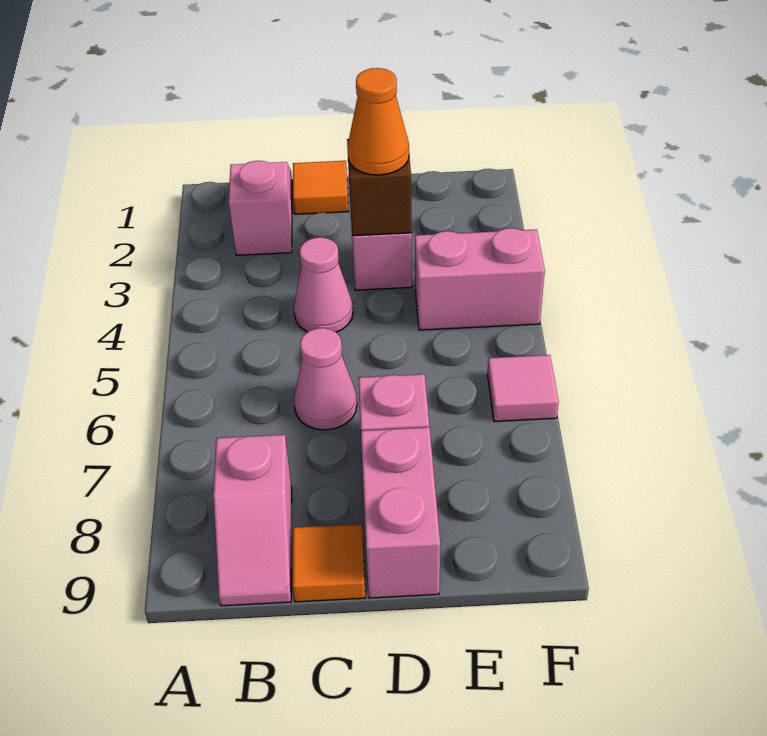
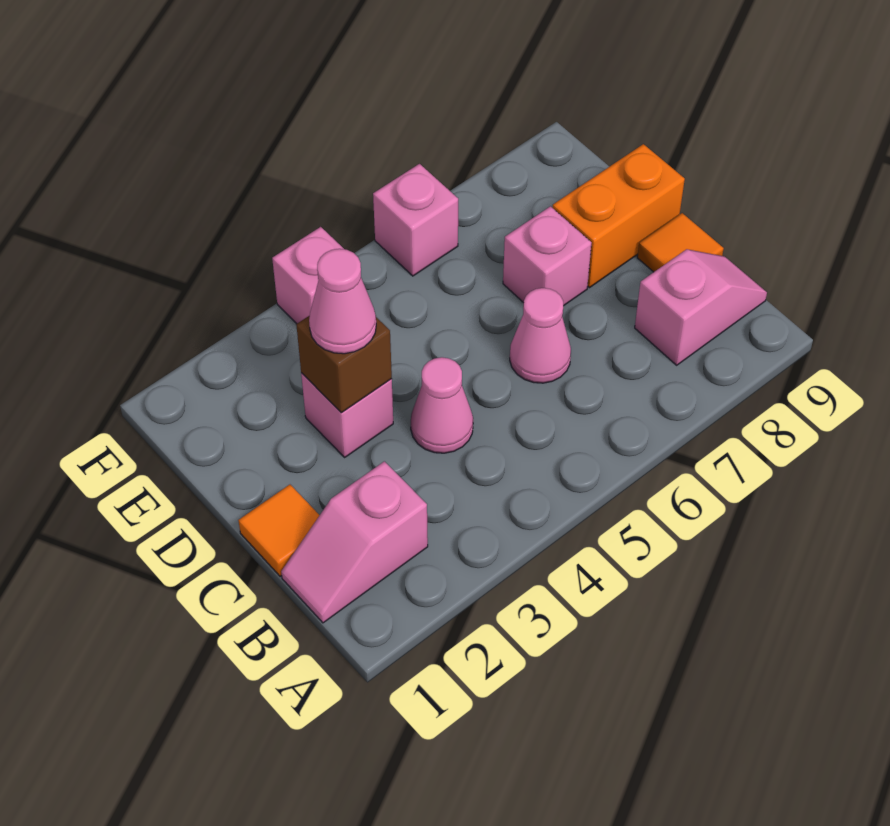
orange 1x1 cone [347,68,409,175] -> pink 1x1 cone [309,249,376,354]
pink 1x2 brick [361,427,440,598] -> orange 1x2 brick [553,144,685,288]
pink 1x2 brick [415,228,545,330] -> pink 1x1 brick [272,227,344,324]
pink 1x1 tile [488,355,559,422] -> pink 1x1 brick [373,164,458,276]

